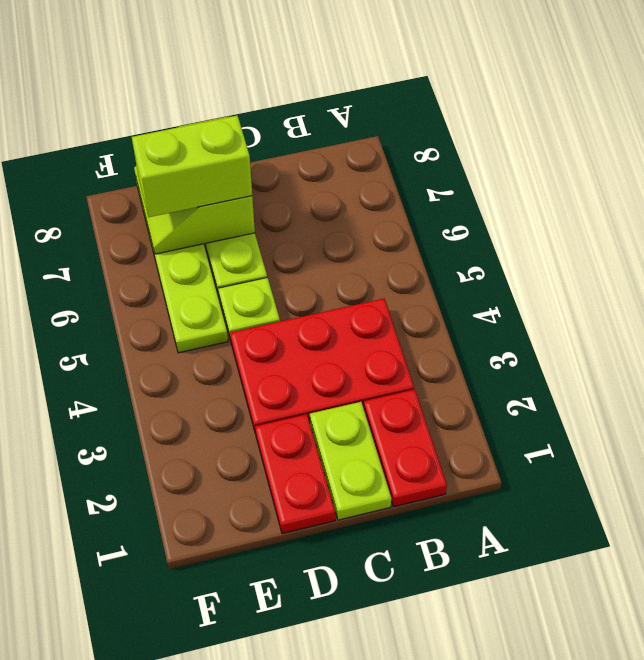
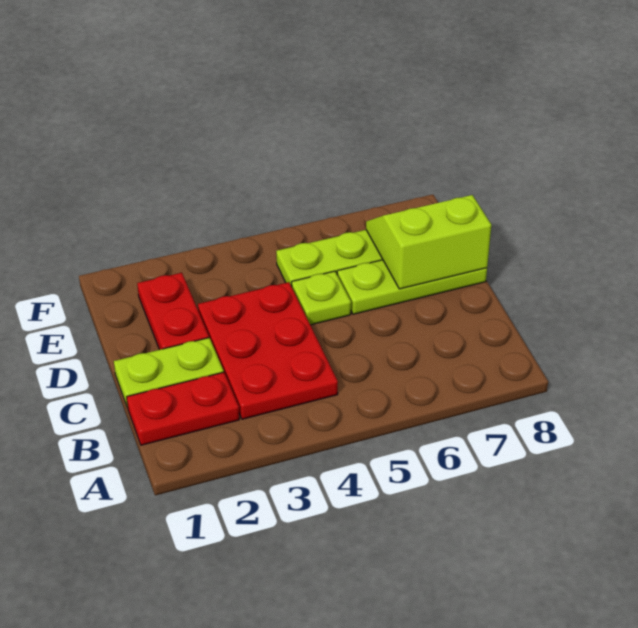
red 1x2 plate [255,414,335,534] -> red 1x2 plate turned to [137,273,209,350]
lime 1x2 brick [132,116,252,217] -> none

